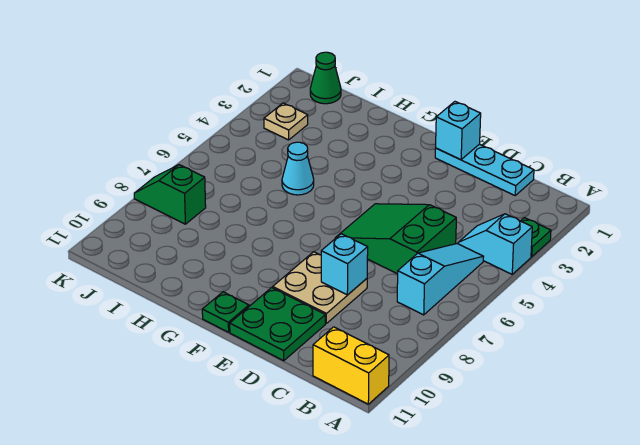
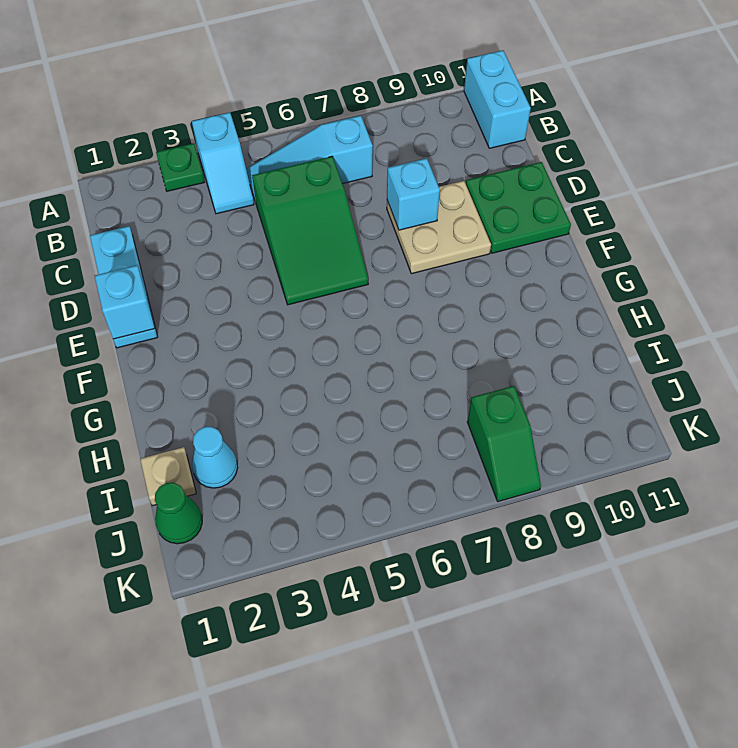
yellow 1x2 brick [313,327,389,404] -> cyan 1x2 brick [464,50,531,148]
green 1x1 plate [202,292,249,332] -> none
cyan 1x1 cone [282,142,314,195] -> cyan 1x1 cone moved to [192,427,238,488]
tan 1x1 plate [264,103,308,140] -> tan 1x1 plate moved to [140,447,196,506]

